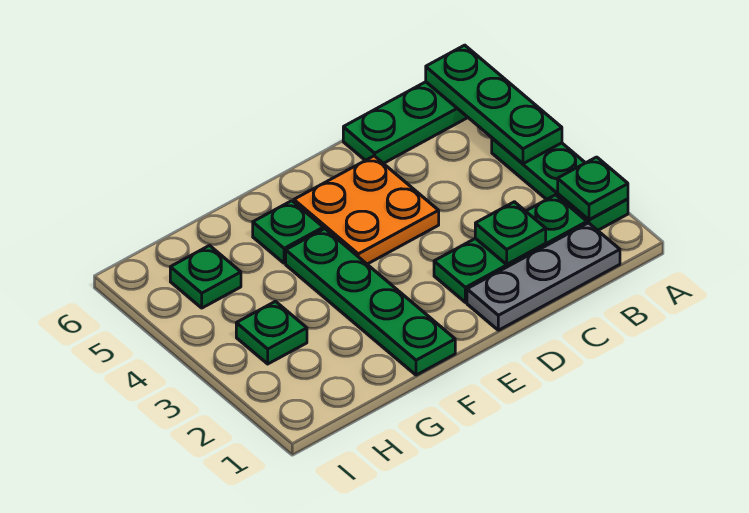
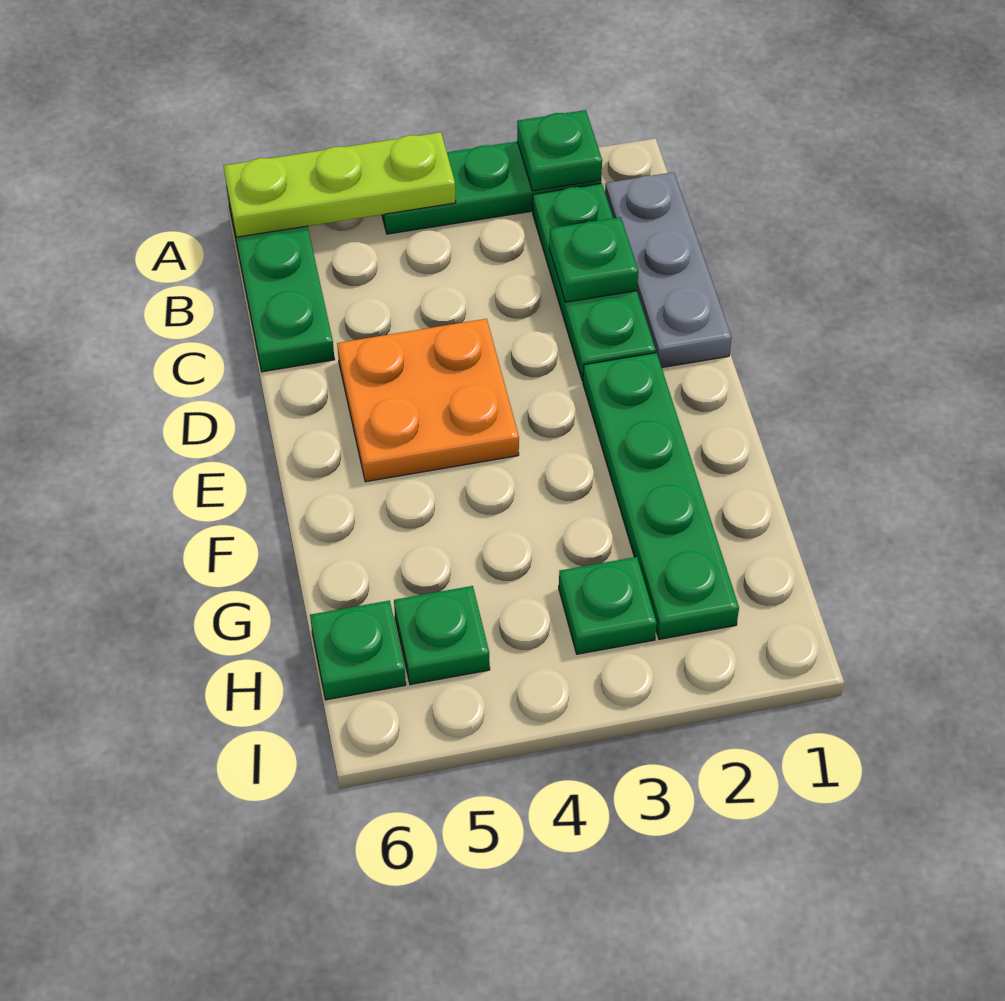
green 1x3 plate [426,45,562,164] -> lime 1x3 plate [224,132,456,237]
green 1x4 plate [286,229,455,375] -> green 1x4 plate turned to [583,353,739,639]
green 1x1 plate [253,201,323,263] -> green 1x1 plate moved to [310,601,406,700]

